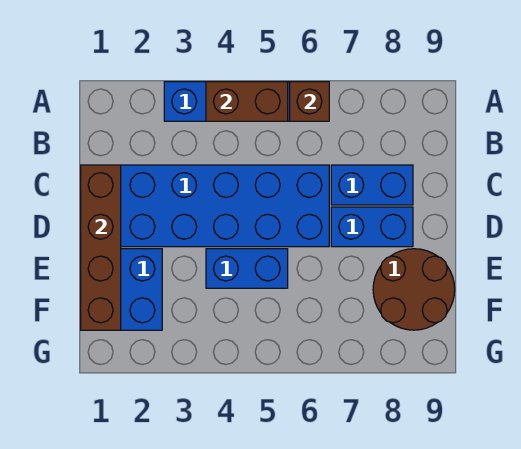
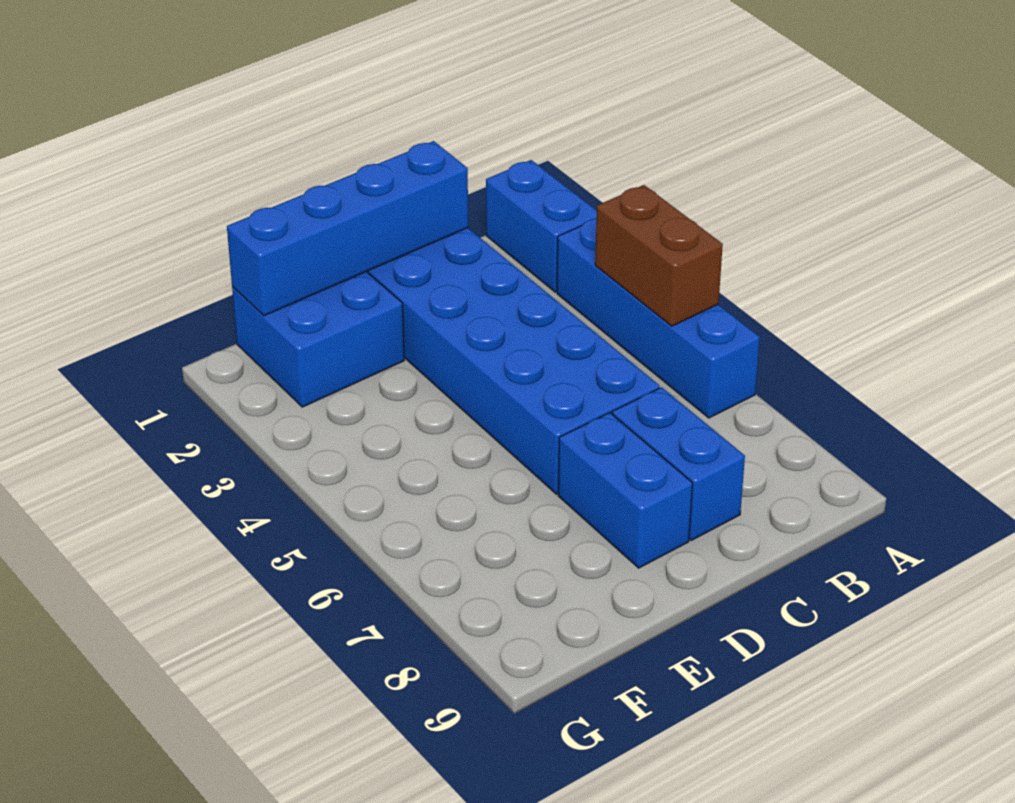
brown 1x1 brick [290,82,329,121] -> none
brown 1x4 brick [81,165,121,330] -> blue 1x4 brick [227,141,468,316]
blue 1x2 brick [206,249,288,288] -> blue 1x2 brick moved to [486,160,597,292]
brown 2x2 round brick [373,249,455,330] -> none

